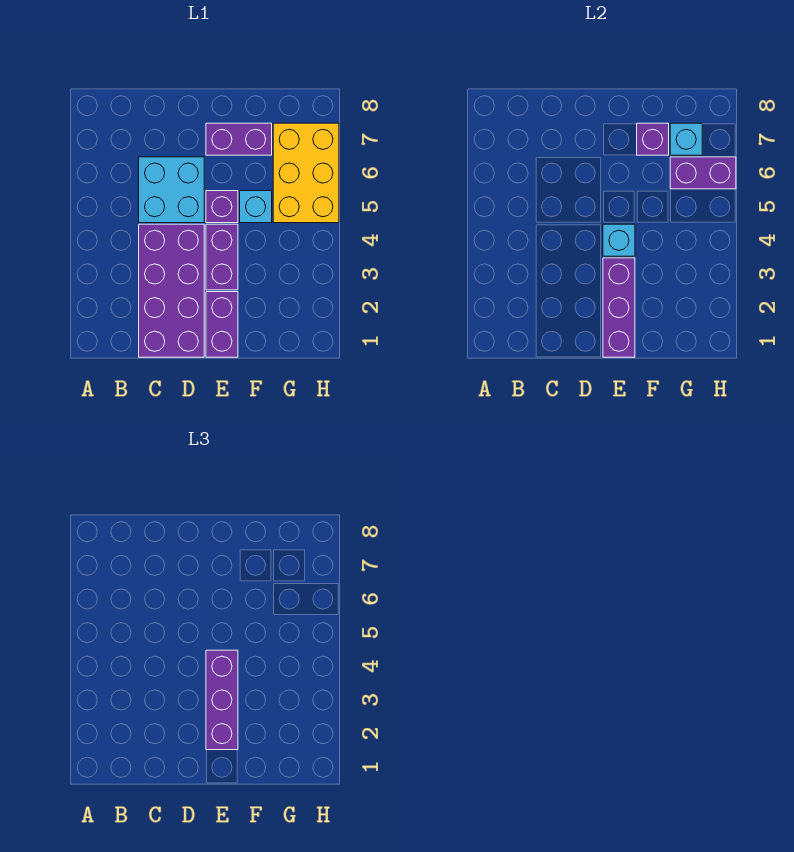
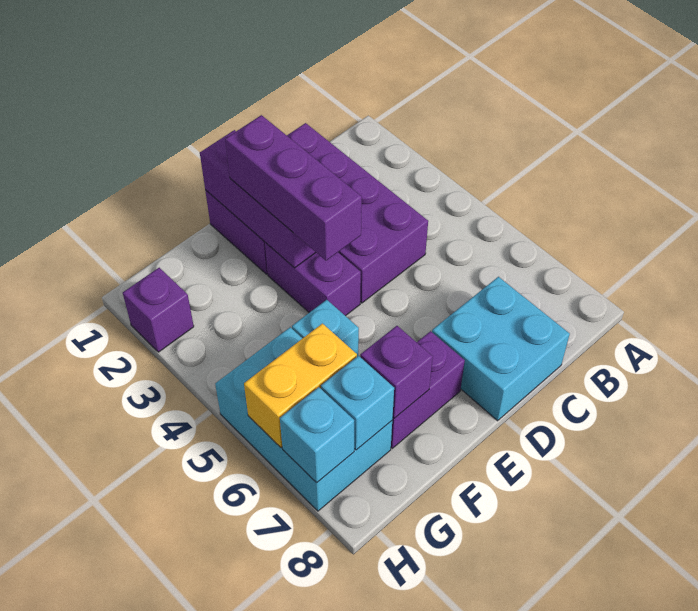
cyan 2x2 brick [139,157,204,223] -> cyan 2x2 brick moved to [432,277,570,421]
cyan 1x1 brick [603,224,635,256] -> cyan 1x1 brick moved to [280,387,354,483]
purple 1x1 brick [206,191,238,223] -> purple 1x1 brick moved to [123,268,194,352]
yellow 2x3 brick [273,123,339,223] -> cyan 2x3 brick [215,327,392,511]
purple 1x2 brick [670,157,736,189] -> yellow 1x2 brick [244,324,357,448]

